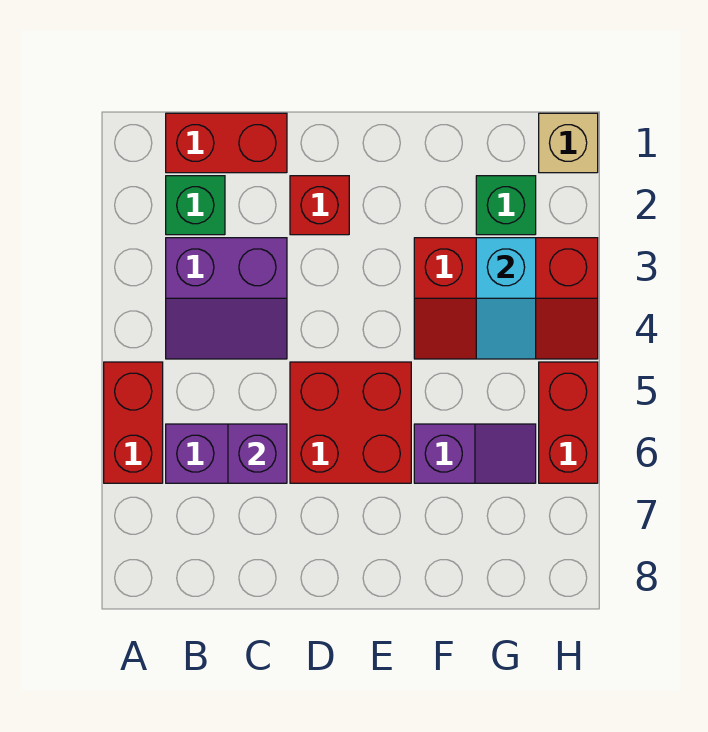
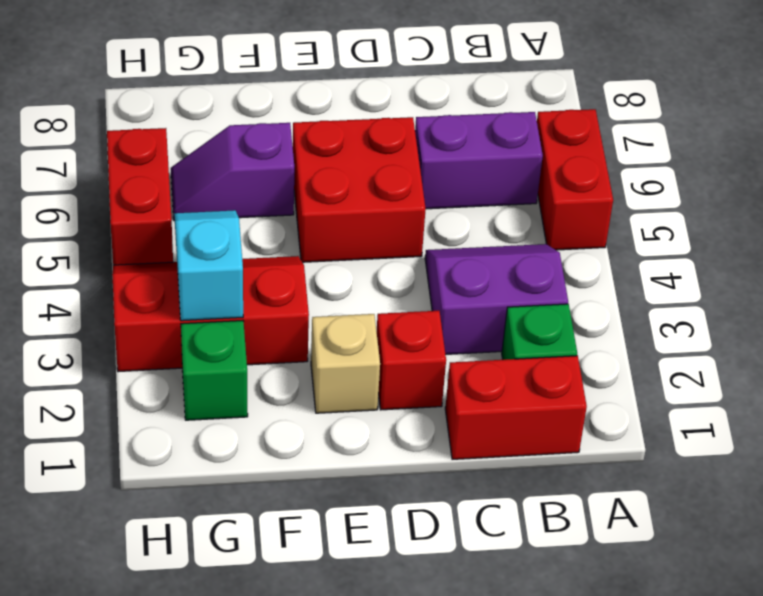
purple 1x1 brick [228,424,287,483] -> none
tan 1x1 brick [539,113,598,173] -> tan 1x1 brick moved to [311,314,380,413]

